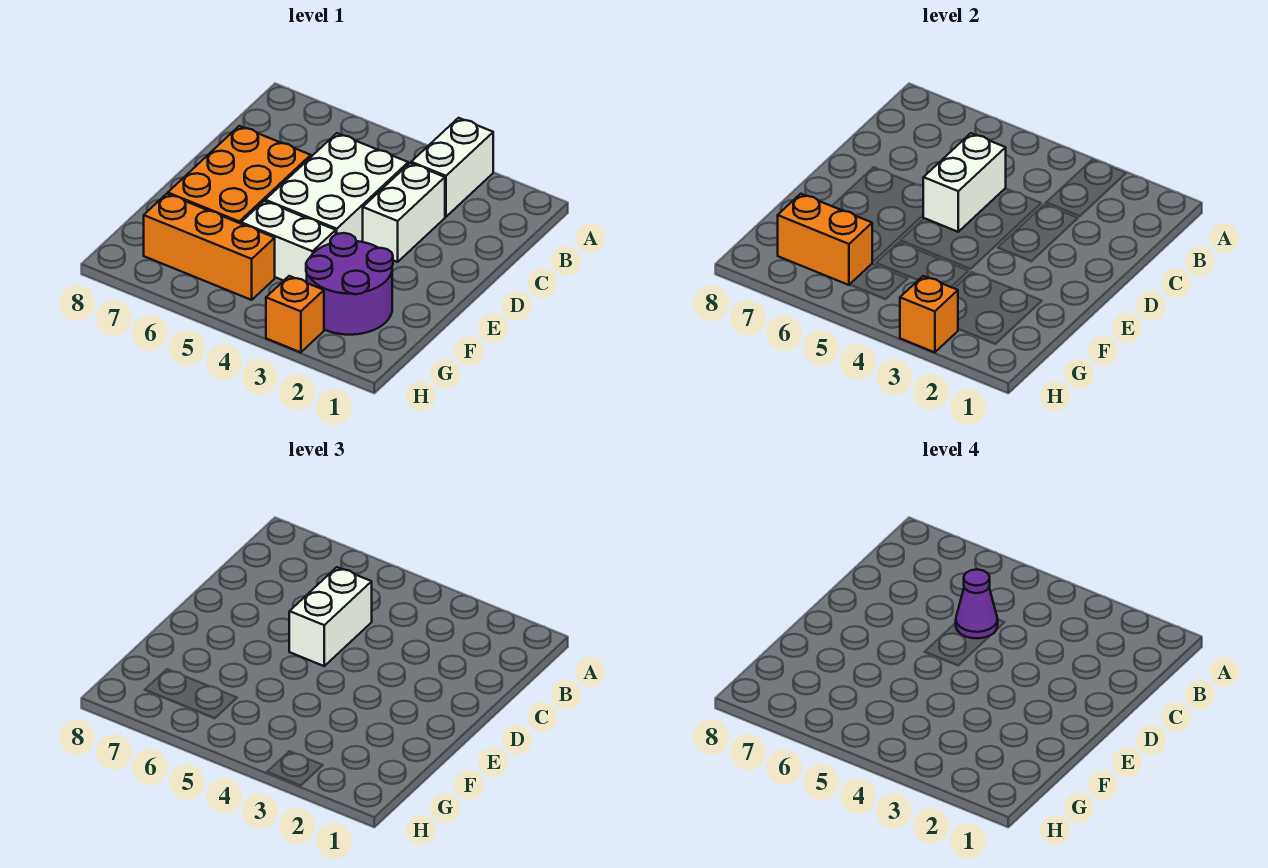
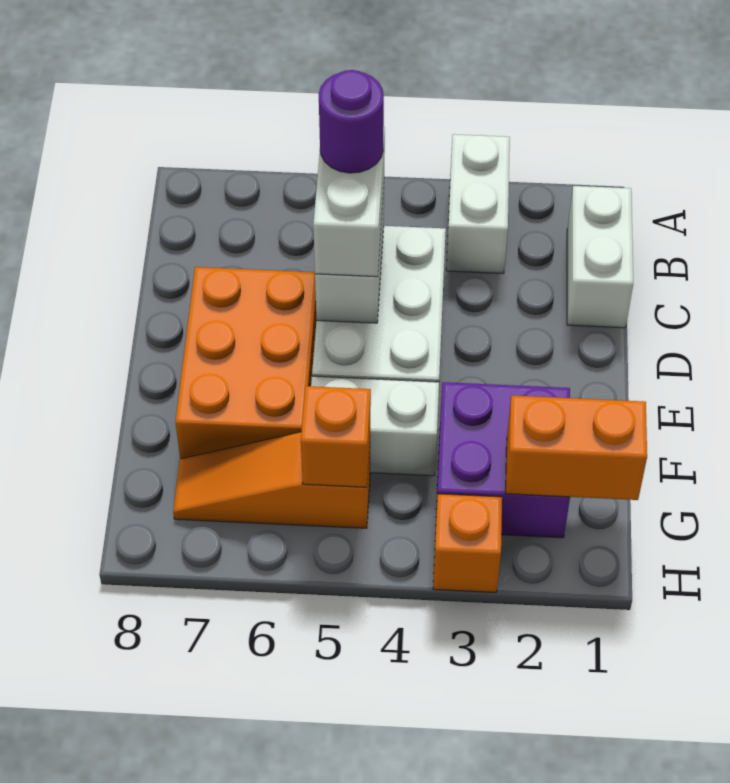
white 1x2 brick [363,163,445,262] -> white 1x2 brick moved to [567,186,633,328]
purple 1x1 cone [956,569,998,638] -> purple 1x1 round brick [319,70,384,173]
purple 2x2 round brick [306,233,393,335] -> purple 2x2 brick [436,382,570,538]
orange 1x3 brick [144,194,275,300] -> orange 1x3 slope [173,432,370,528]
orange 1x2 brick [778,194,872,285] -> orange 1x2 brick moved to [506,396,647,500]
orange 1x1 brick [900,276,958,352] -> orange 1x1 brick moved to [301,386,371,487]

